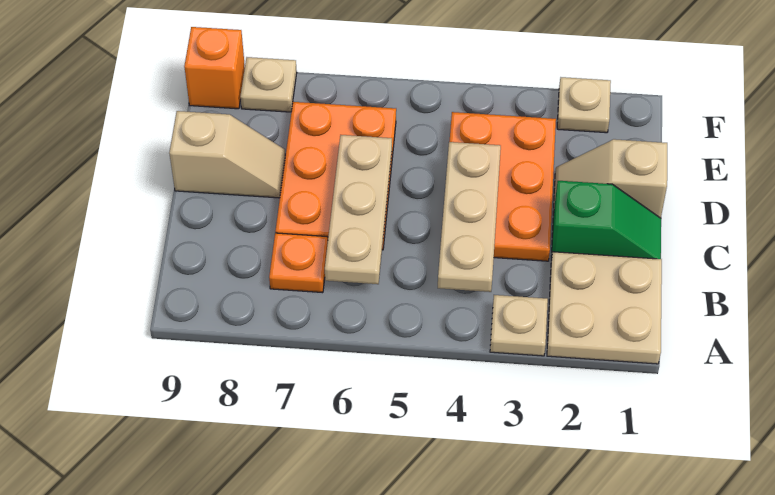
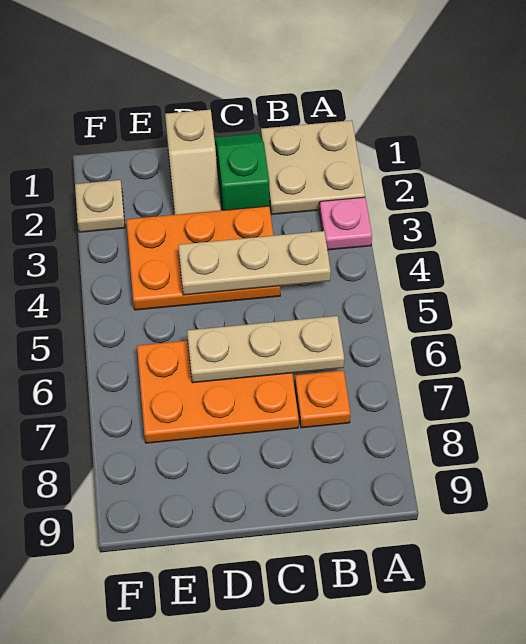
tan 1x1 plate [490,295,548,356] -> pink 1x1 plate [319,197,372,250]
tan 1x2 slope [169,111,285,198] -> none
tan 1x1 plate [240,57,297,112] -> none
orange 1x1 brick [184,27,245,109] -> none

